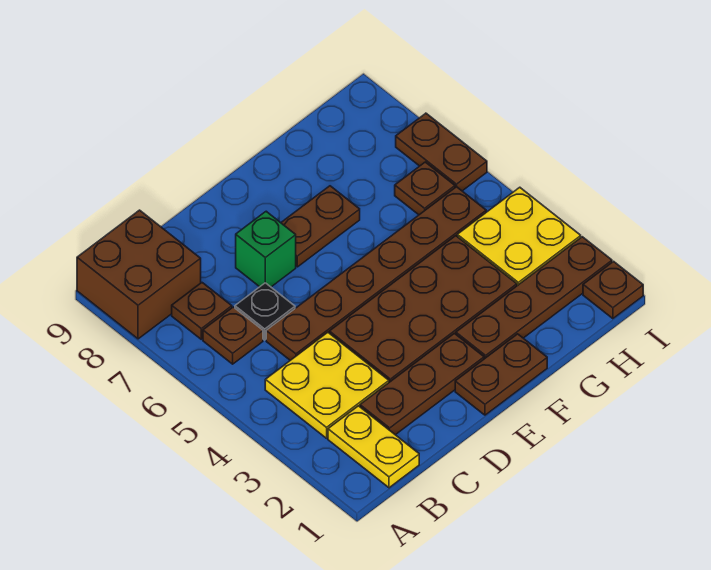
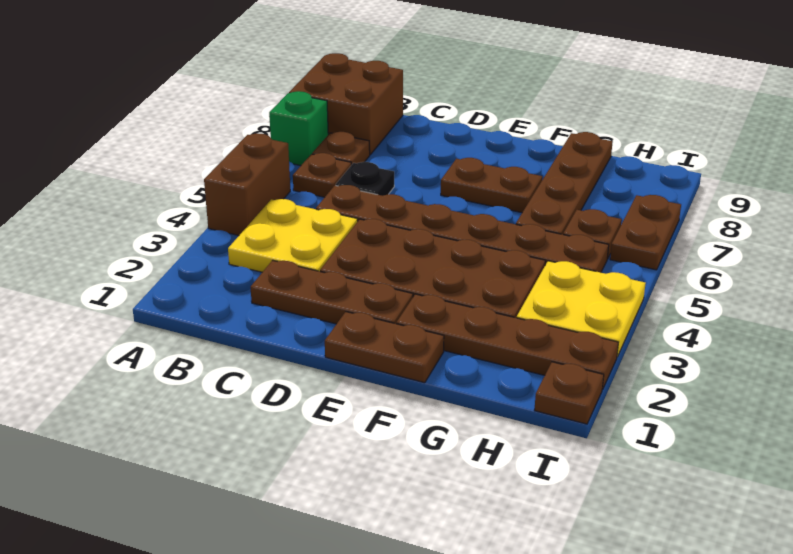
none -> brown 1x2 brick [204,133,290,235]
yellow 1x2 plate [328,406,419,488] -> none
green 1x1 brick [236,211,296,287] -> green 1x1 brick moved to [269,91,328,166]
none -> brown 1x4 plate [516,132,613,234]

